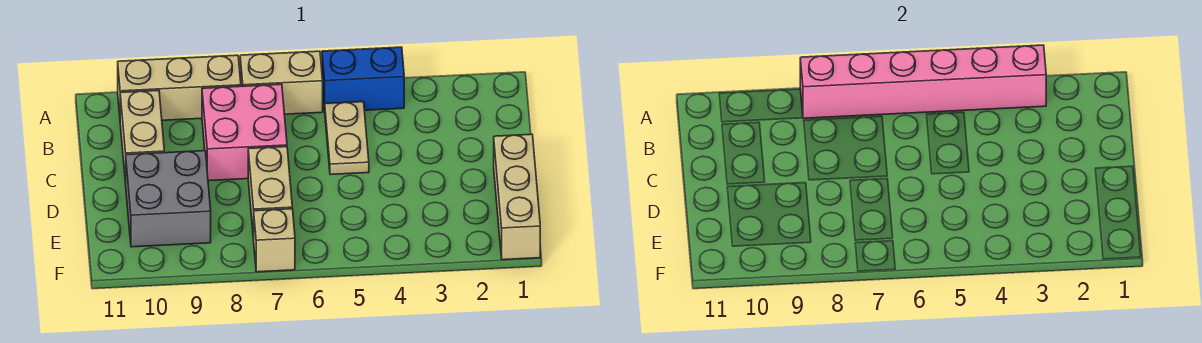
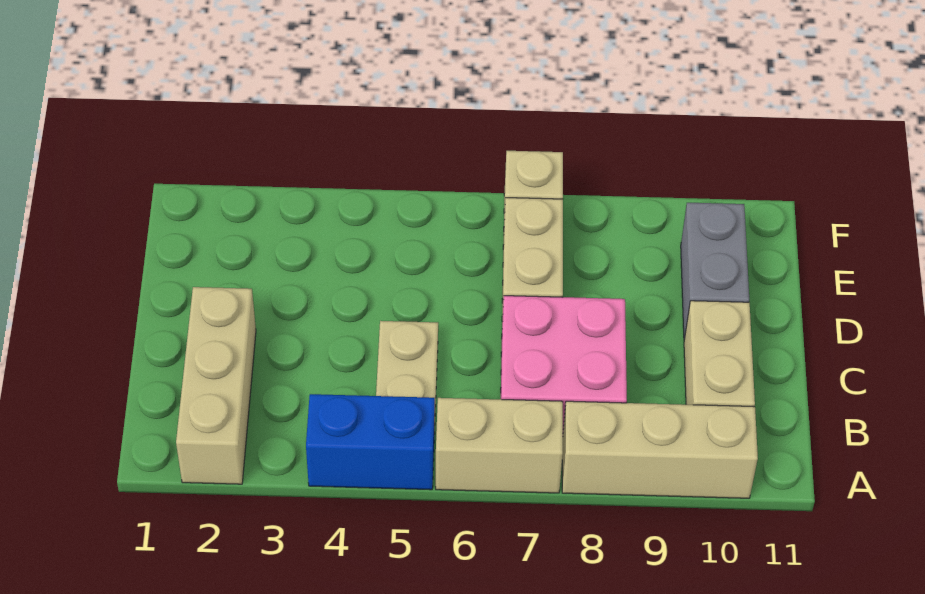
pink 1x6 brick [800,45,1046,118] -> none
tan 1x3 brick [494,134,540,260] -> tan 1x3 brick moved to [176,287,256,484]
grey 2x2 brick [126,151,211,247] -> grey 1x2 brick [681,203,749,339]

